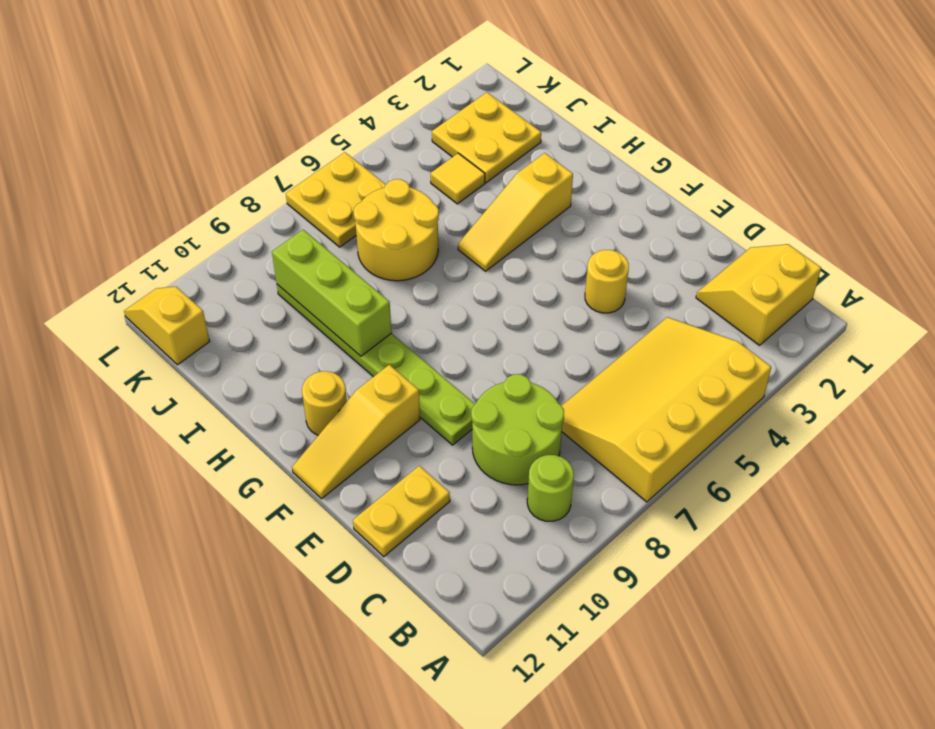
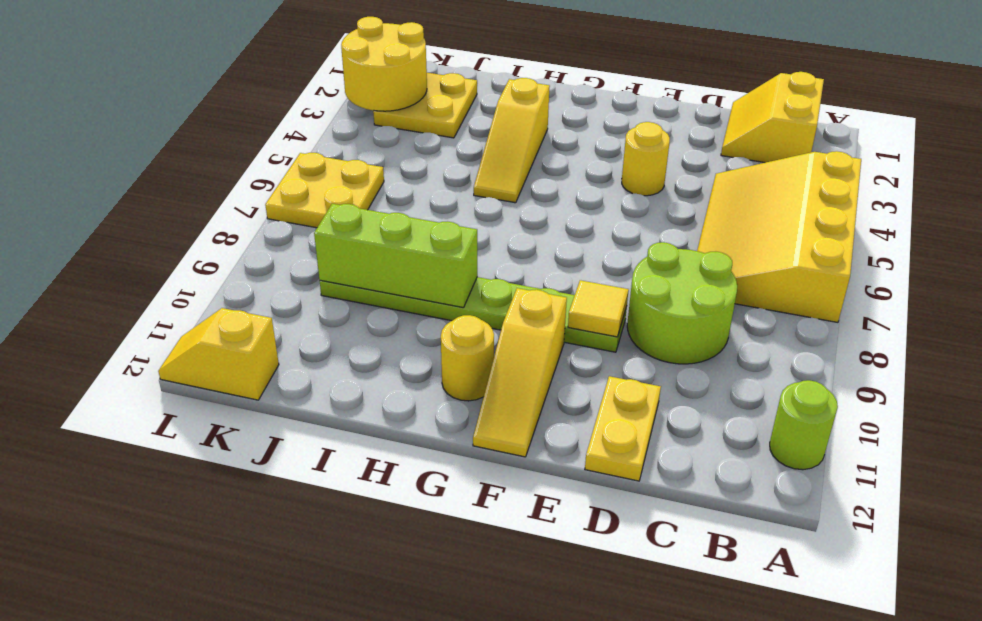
lime 1x1 round brick [527,455,574,521] -> lime 1x1 round brick moved to [770,380,838,470]
yellow 2x2 round brick [354,179,439,281] -> yellow 2x2 round brick moved to [341,17,427,111]
yellow 1x1 tile [431,153,485,204] -> yellow 1x1 tile moved to [568,280,629,337]

